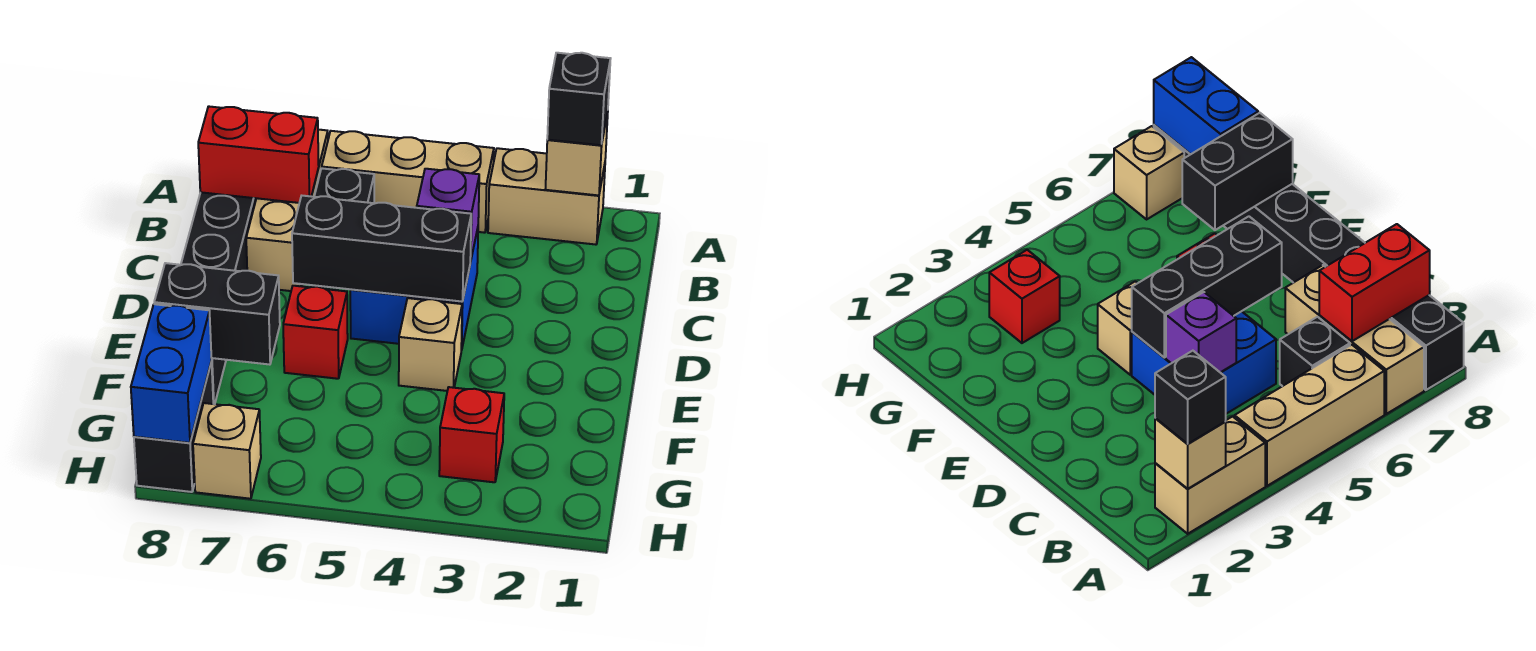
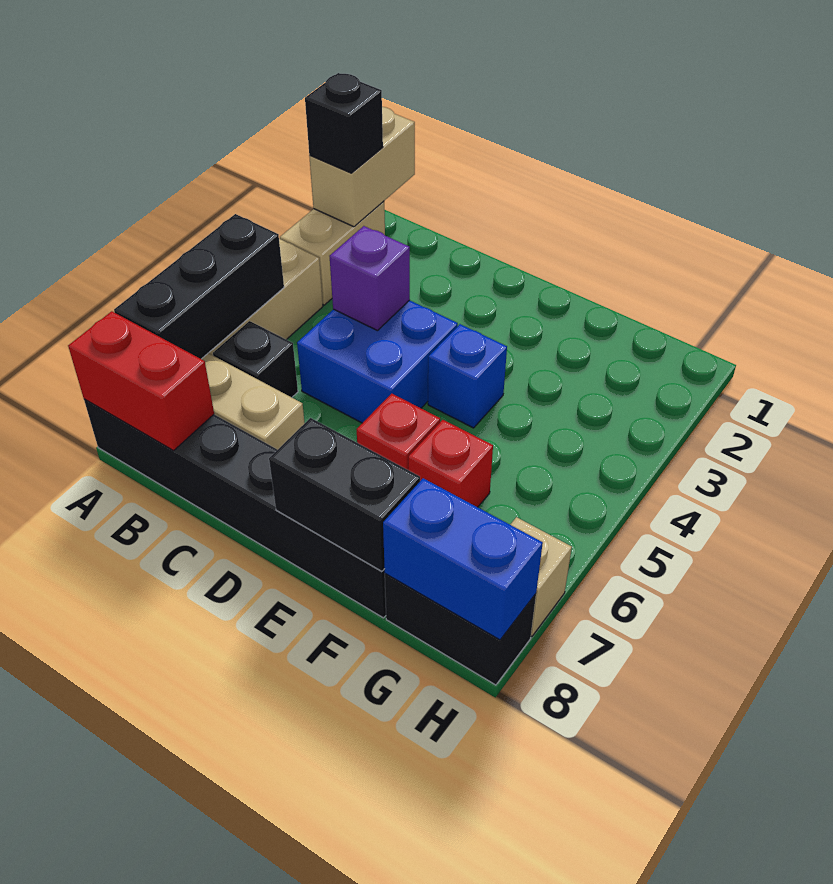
tan 1x1 brick [545,112,608,195] -> tan 1x2 brick [309,107,415,227]
red 1x2 brick [198,106,319,203] -> red 1x2 brick turned to [68,311,214,451]
black 1x3 brick [292,196,471,302] -> black 1x3 brick moved to [114,214,284,359]
tan 1x1 brick [399,298,462,391] -> blue 1x1 brick [428,324,507,428]
black 1x2 brick [154,263,280,365] -> black 1x2 brick turned to [269,418,420,571]
red 1x1 brick [439,387,504,482] -> red 1x1 brick moved to [408,420,493,507]

